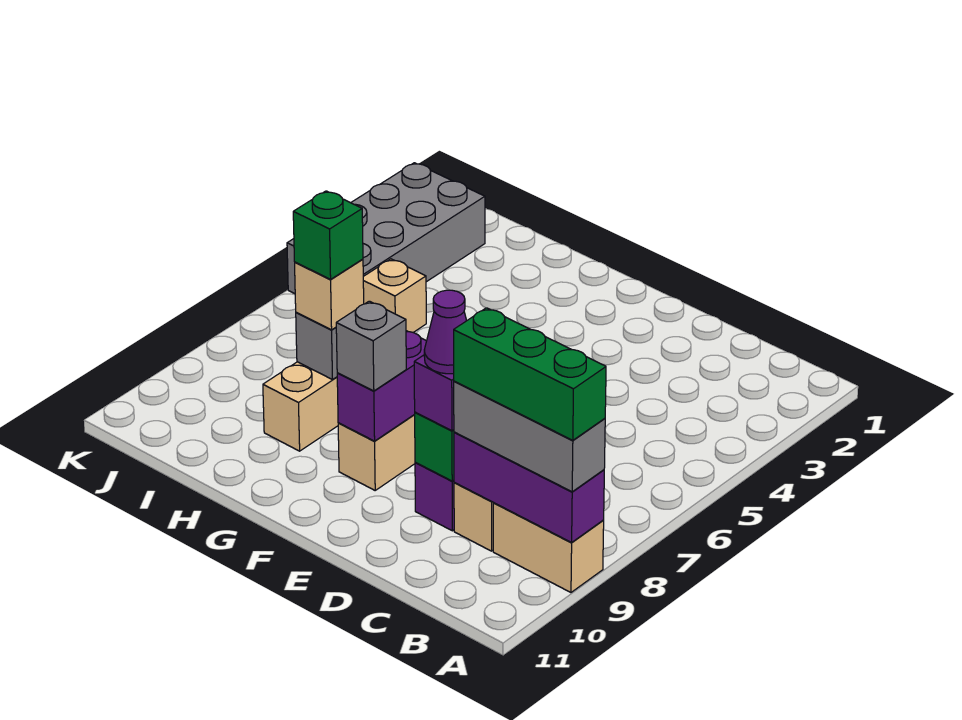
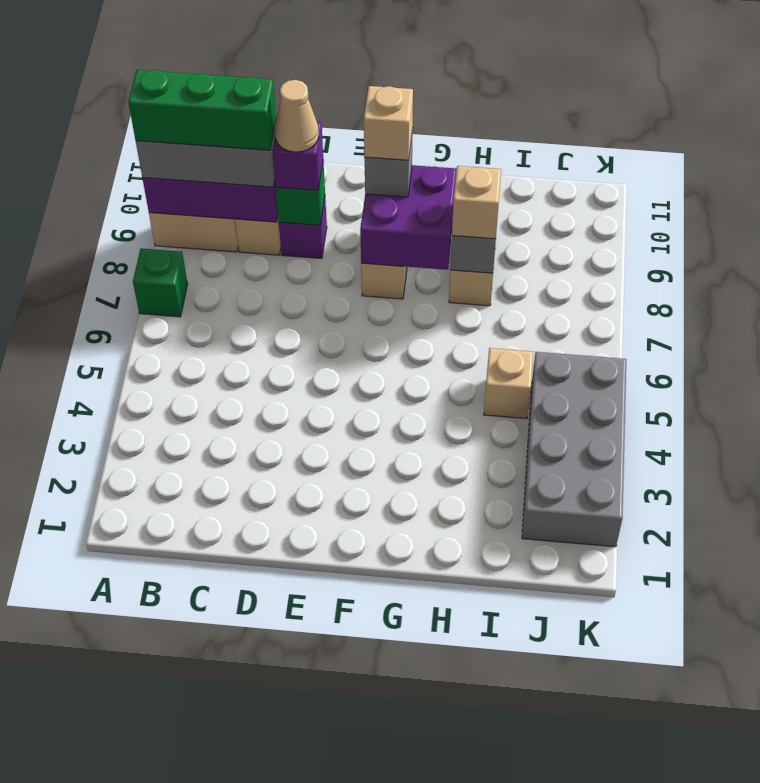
purple 1x1 cone [424,290,467,374] -> tan 1x1 cone [275,80,319,152]
purple 1x2 brick [337,331,426,441] -> purple 2x2 brick [360,165,457,270]
none -> tan 1x1 brick [364,86,413,160]
green 1x1 brick [293,191,363,279] -> green 1x1 brick moved to [133,248,187,317]

